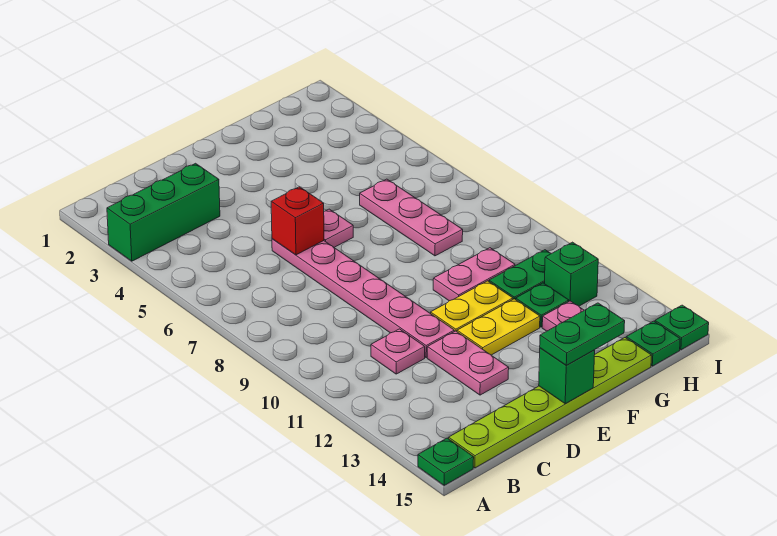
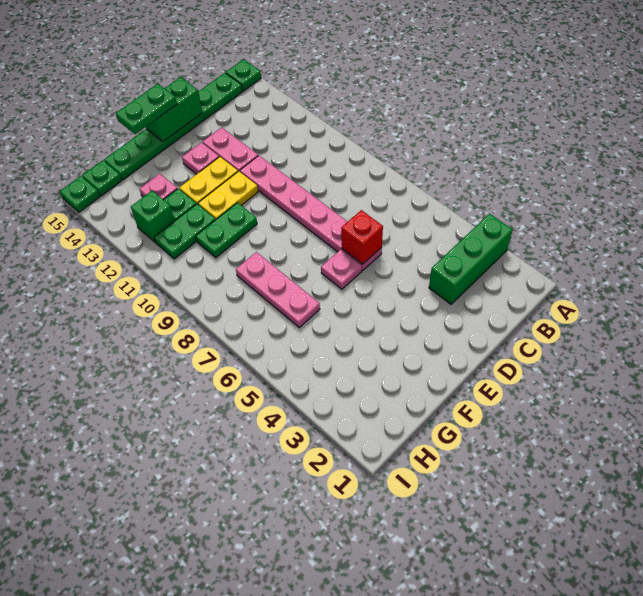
lime 1x6 plate [449,338,652,468] -> green 1x6 plate [104,73,243,180]
pink 1x1 plate [371,329,425,374] -> pink 1x1 plate moved to [182,142,219,174]
green 1x1 brick [539,348,595,404] -> green 1x2 brick [146,77,203,142]
pink 1x2 plate [433,248,515,301] -> green 1x2 plate [196,203,257,258]

